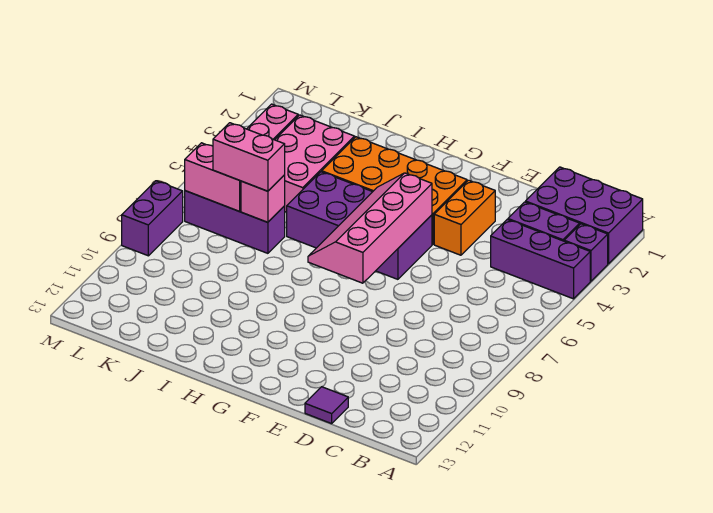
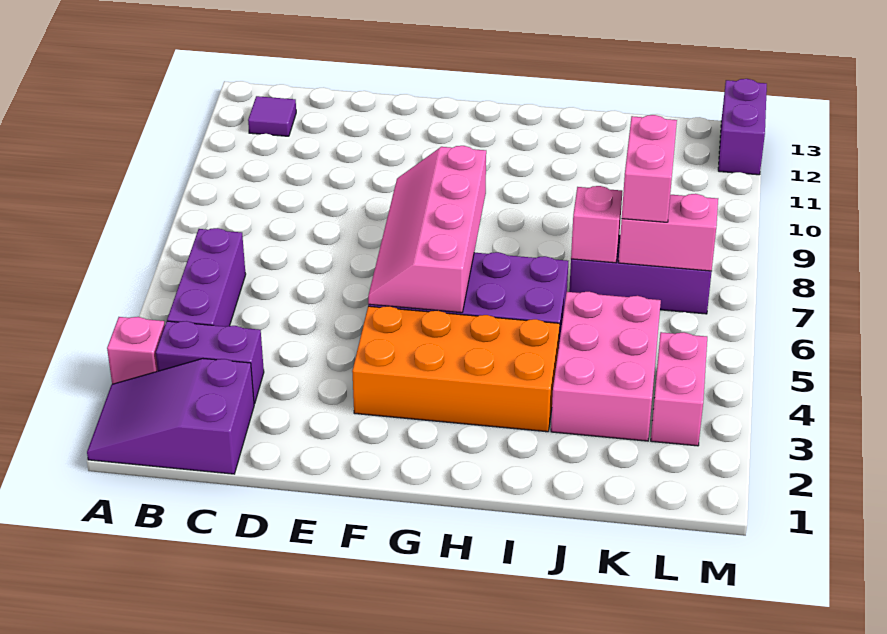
purple 2x3 brick [526,167,643,264] -> purple 2x3 slope [87,359,254,474]
purple 1x1 brick [564,224,608,281] -> pink 1x1 brick [107,317,165,384]
purple 1x3 brick [491,219,590,299] -> purple 1x3 brick turned to [167,228,246,327]
purple 1x1 tile [305,387,348,424] -> purple 1x1 tile moved to [248,96,296,136]
orange 1x2 brick [434,180,495,255] -> none
pink 2x4 slope [308,173,432,283] -> pink 2x4 slope turned to [368,146,486,313]
pink 1x2 brick [213,123,285,191] -> pink 1x2 brick turned to [622,115,677,222]
purple 1x2 brick [122,181,183,256] -> purple 1x2 brick moved to [718,79,767,175]

